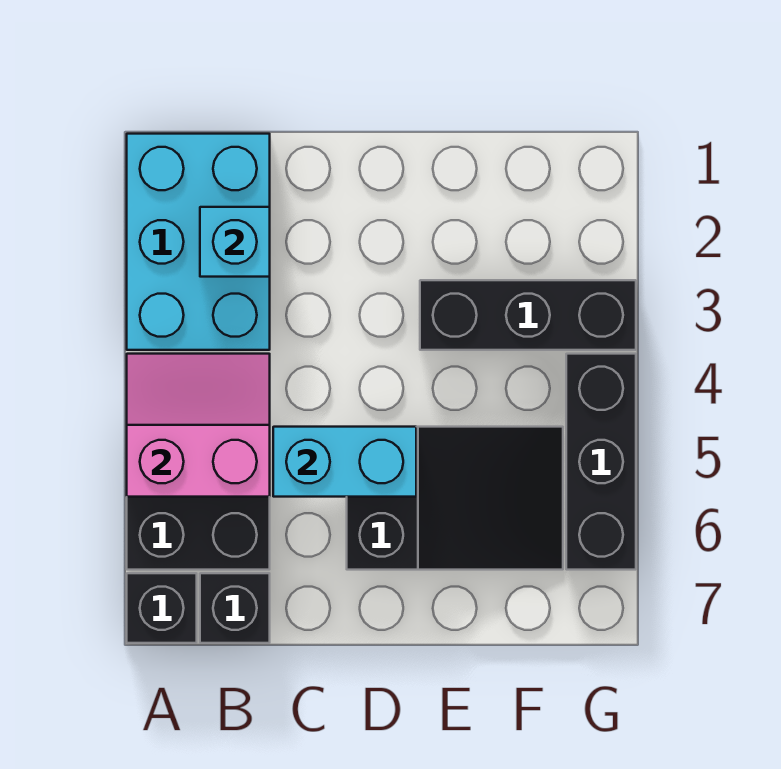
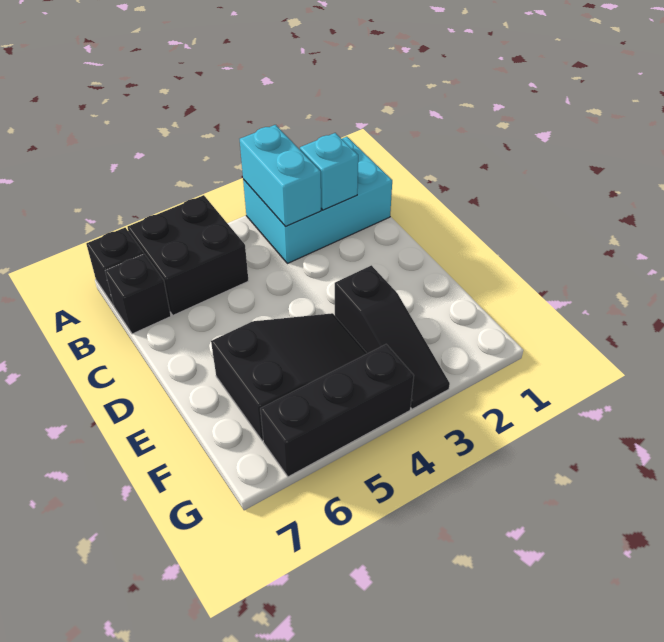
pink 2x2 slope [127,354,270,497] -> none
cyan 1x2 brick [273,427,416,497] -> cyan 1x2 brick moved to [240,125,321,226]
black 2x3 slope [347,427,563,570] -> black 2x3 slope turned to [211,313,367,441]
black 1x3 brick [420,280,636,350] -> black 1x3 slope [335,265,450,409]

